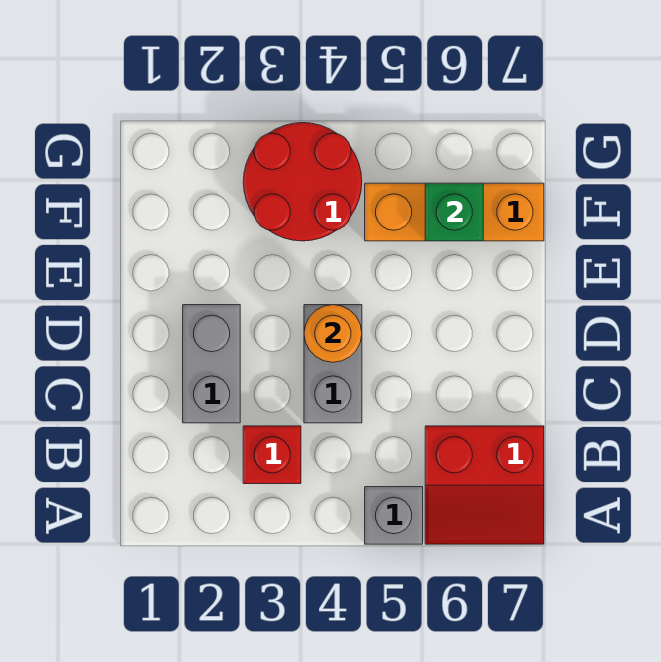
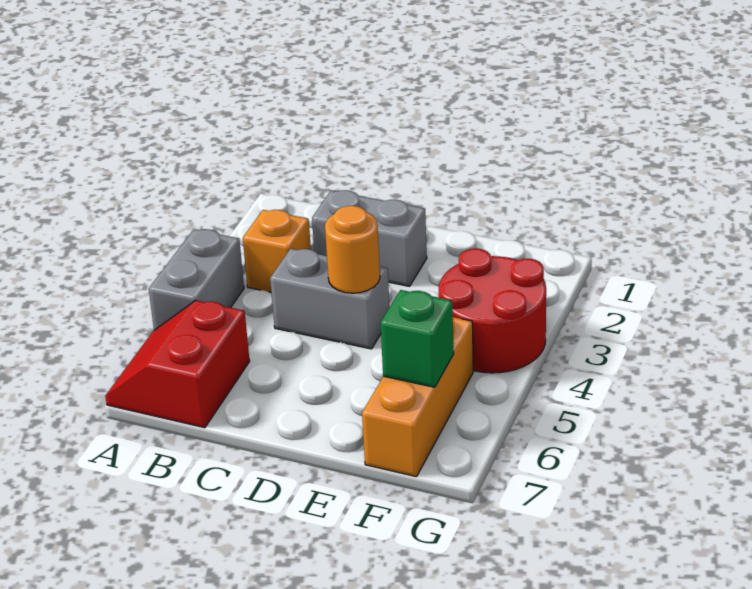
grey 1x1 brick [365,487,423,544] -> grey 1x2 brick [149,229,244,330]
red 1x1 brick [243,426,301,484] -> orange 1x1 brick [243,210,311,292]

